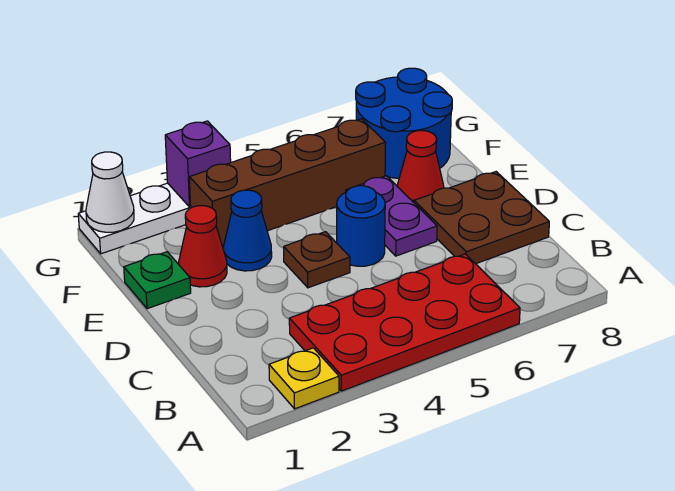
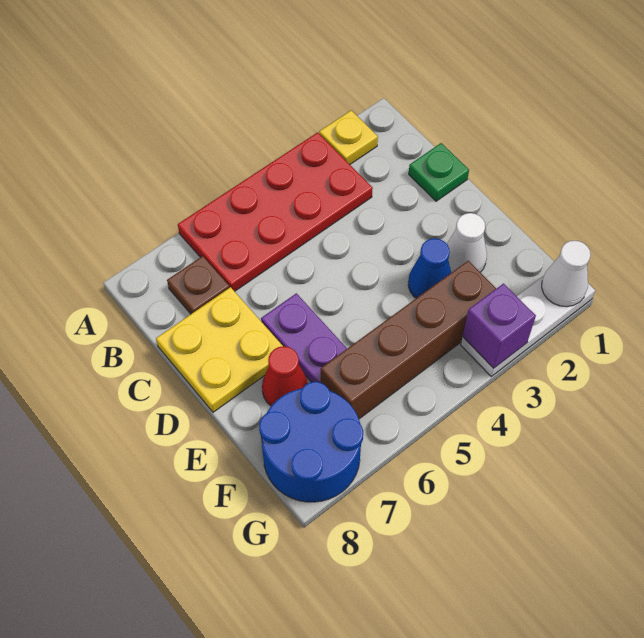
brown 2x2 plate [414,172,549,264] -> yellow 2x2 plate [156,287,283,412]
brown 1x1 plate [284,232,350,288] -> brown 1x1 plate moved to [167,256,230,314]
blue 1x1 round brick [337,186,385,266] -> none
green 1x1 plate [124,252,191,309] -> green 1x1 plate moved to [409,143,469,201]
red 1x1 cone [179,206,227,287] -> white 1x1 cone [447,213,487,273]

